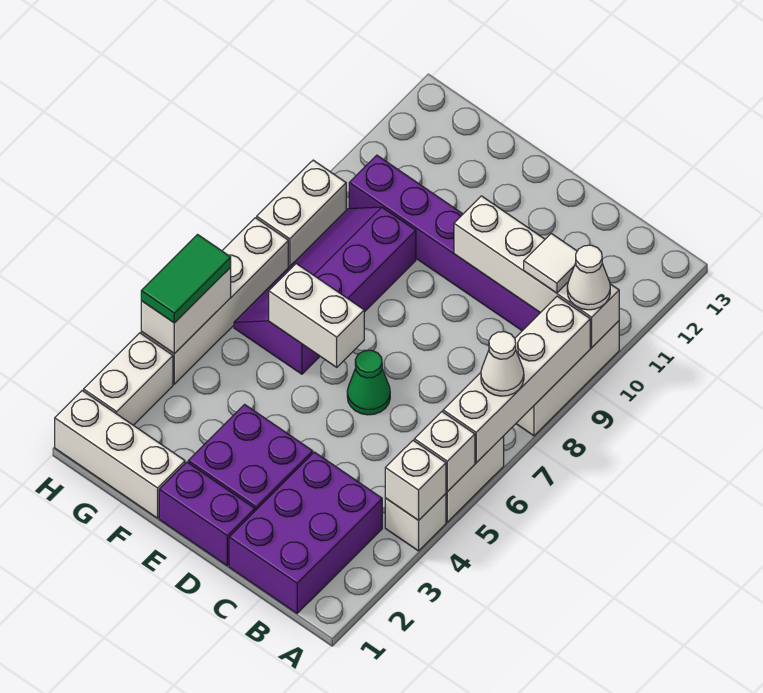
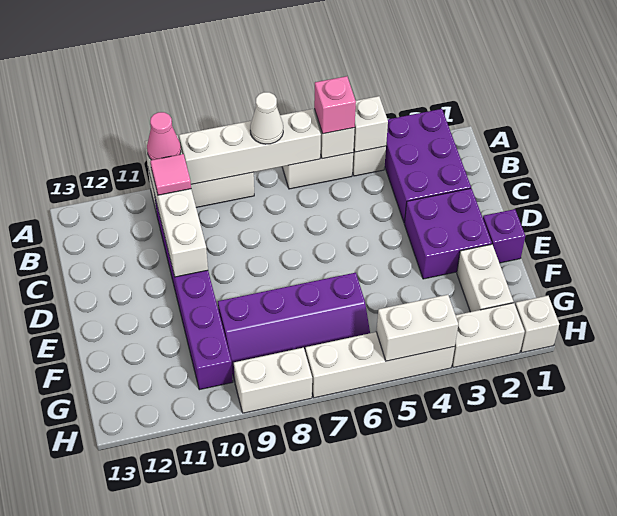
none -> pink 1x1 brick [314,76,356,134]
white 1x1 cone [567,245,610,310] -> pink 1x1 cone [147,112,181,160]
purple 2x3 brick [229,452,382,613] -> purple 2x3 brick turned to [385,109,471,223]
white 1x1 tile [524,234,577,293] -> pink 1x1 tile [150,154,191,195]
purple 1x2 brick [159,462,255,566] -> purple 1x1 brick [483,209,525,263]
green 1x1 cone [347,350,390,415] -> none
white 1x2 brick [269,264,364,367] -> white 1x2 brick moved to [457,244,513,312]
white 1x3 brick [55,391,185,518] -> white 1x1 brick [515,296,559,353]
green 1x2 tile [141,235,231,323] -> none

